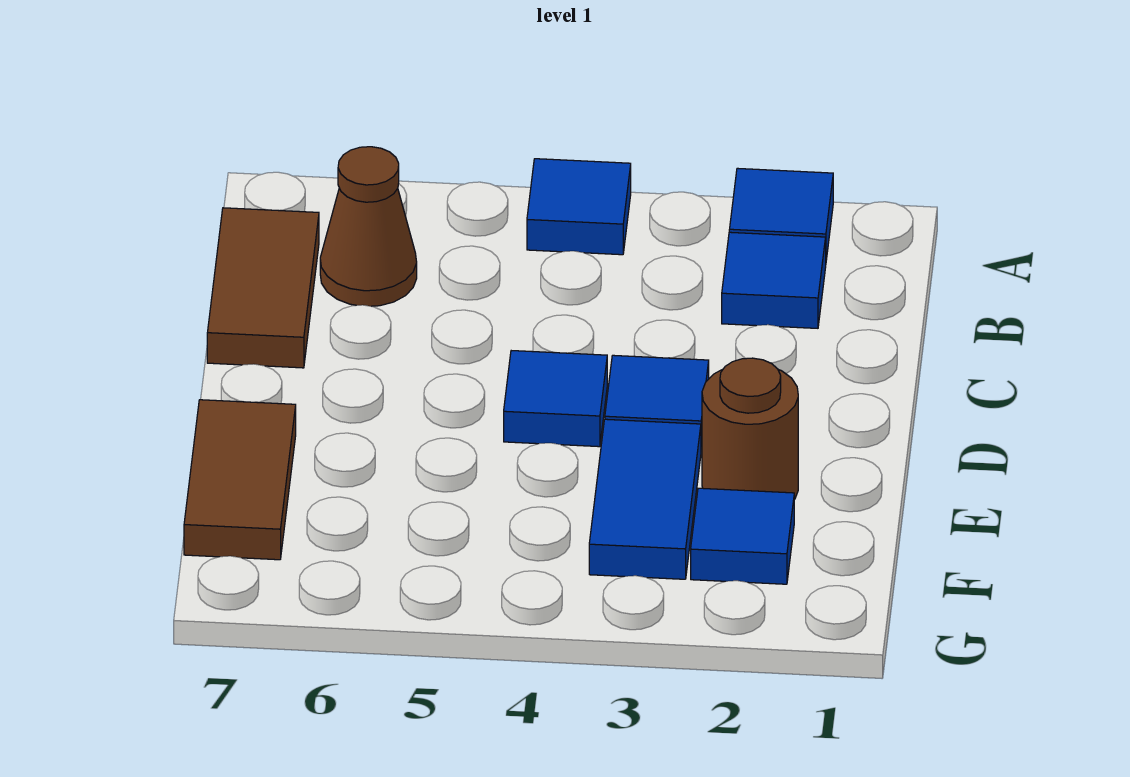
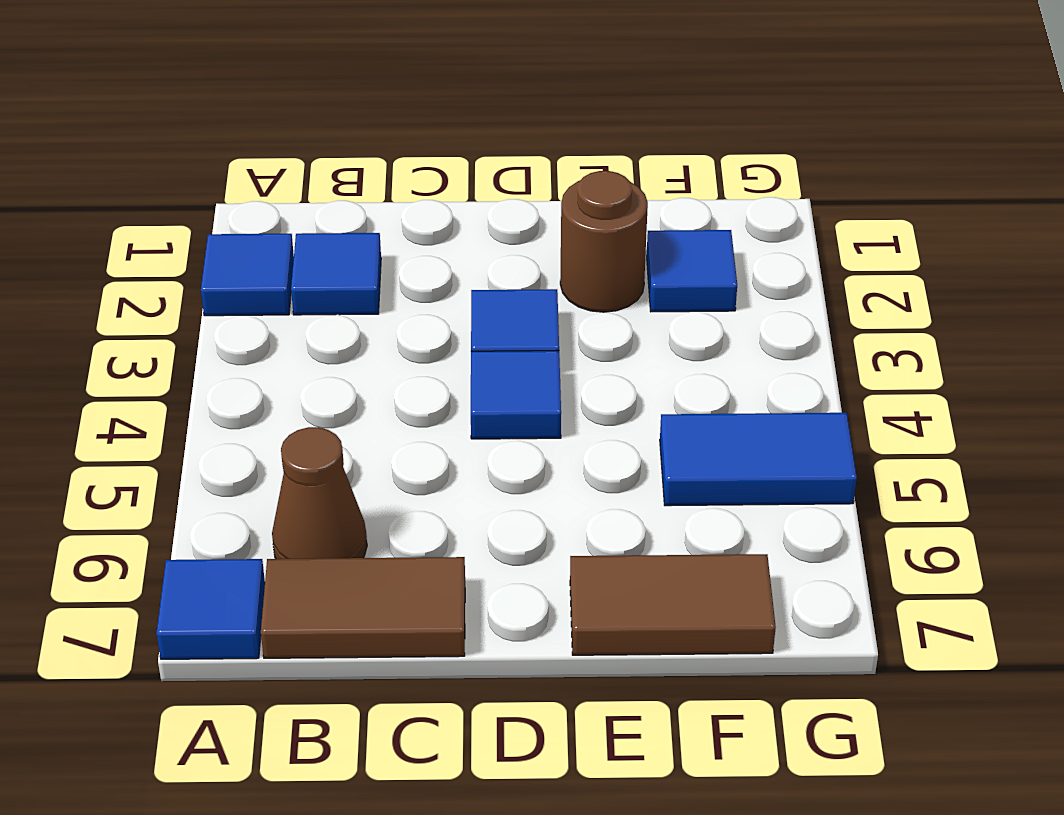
blue 1x1 tile [527,159,631,255] -> blue 1x1 tile moved to [156,559,265,659]
blue 1x2 tile [589,419,701,579] -> blue 1x2 tile moved to [660,413,857,506]

